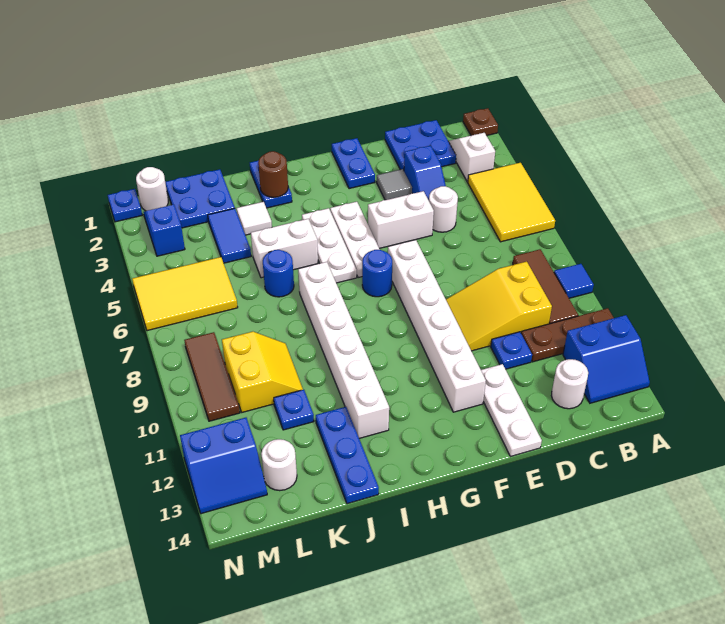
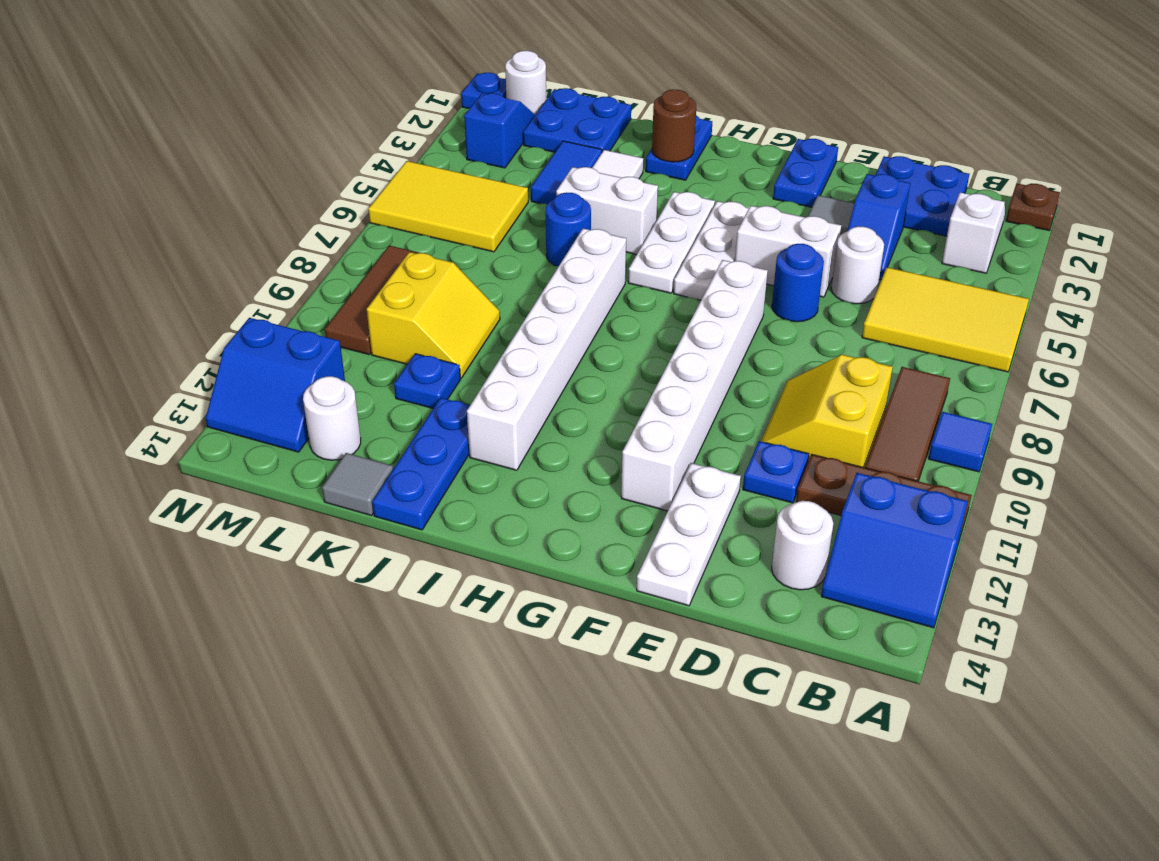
yellow 2x3 tile [468,163,555,242] -> yellow 2x3 tile turned to [862,267,1029,372]
yellow 2x3 slope [446,262,552,351] -> yellow 2x2 slope [761,355,893,468]
blue 1x1 round brick [362,250,392,297] -> blue 1x1 round brick moved to [772,244,824,322]
none -> grey 1x1 tile [322,453,393,516]

